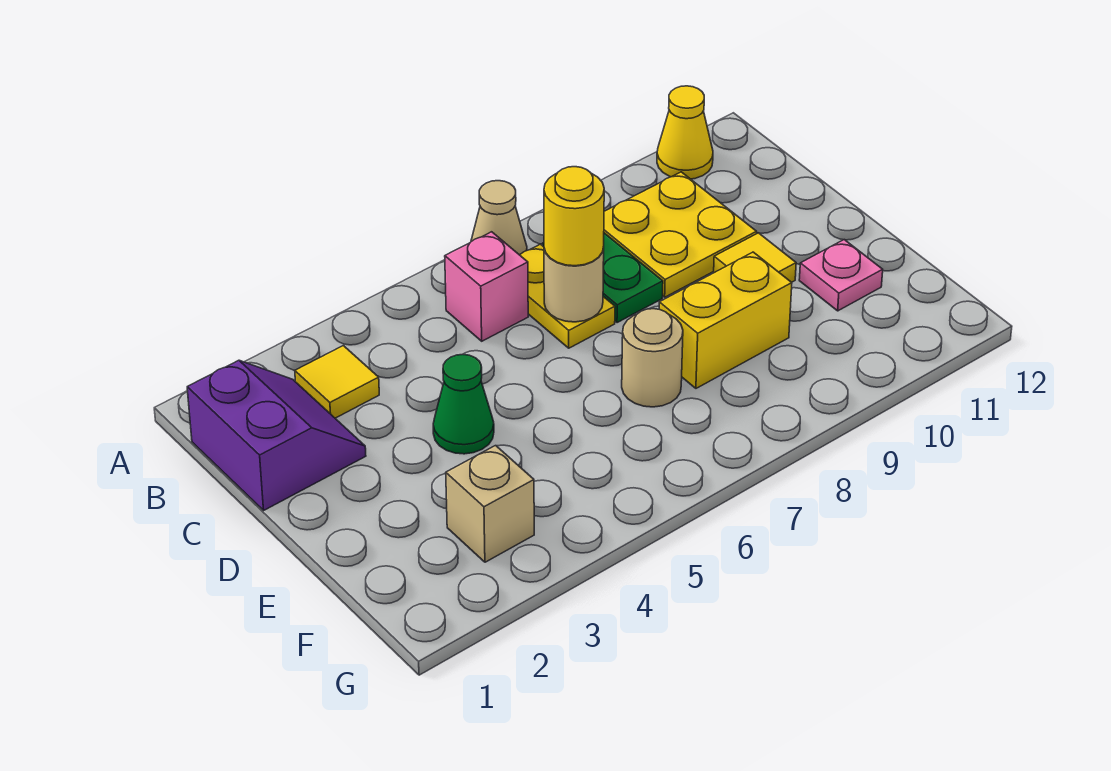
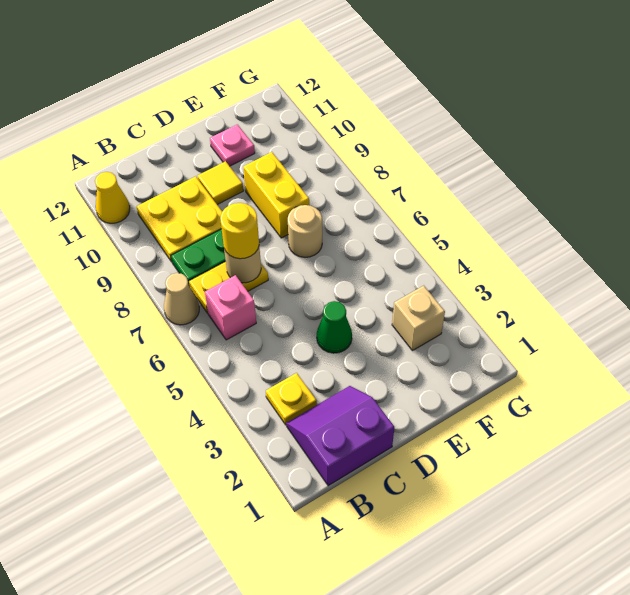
yellow 1x1 tile [295,346,379,418] -> yellow 1x1 plate [266,373,317,425]

